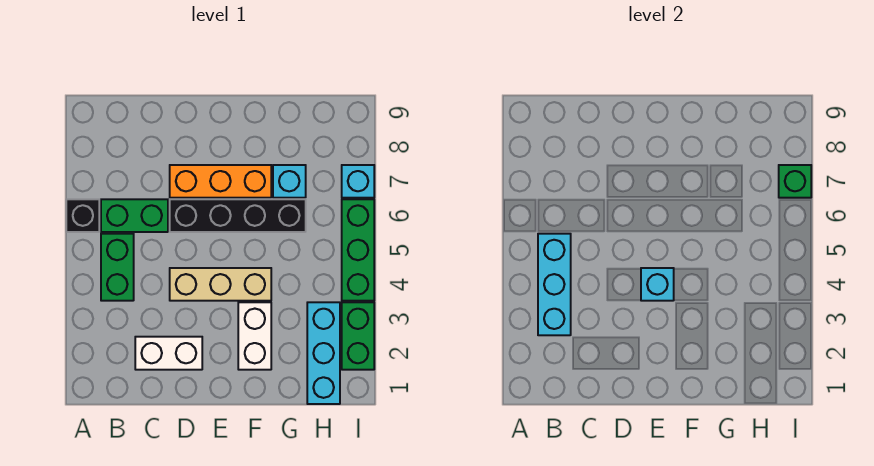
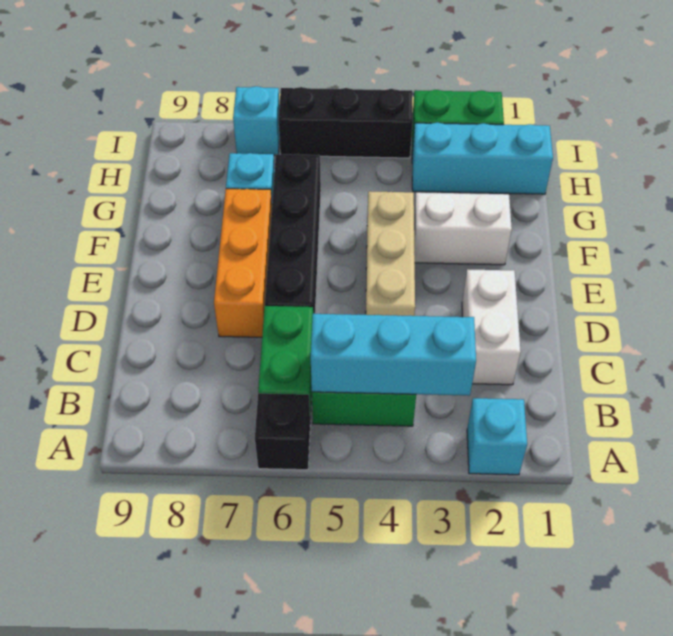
cyan 1x1 brick [641,268,674,301] -> cyan 1x1 brick moved to [467,398,527,475]
green 1x3 brick [342,199,374,301] -> black 1x3 brick [278,87,413,158]
green 1x1 brick [779,165,811,198] -> none

